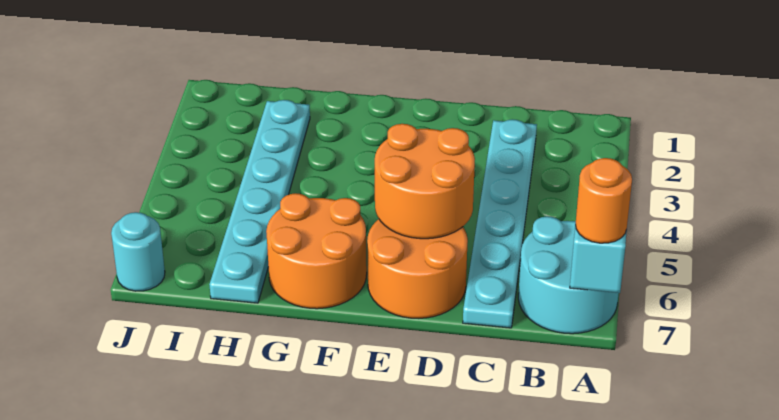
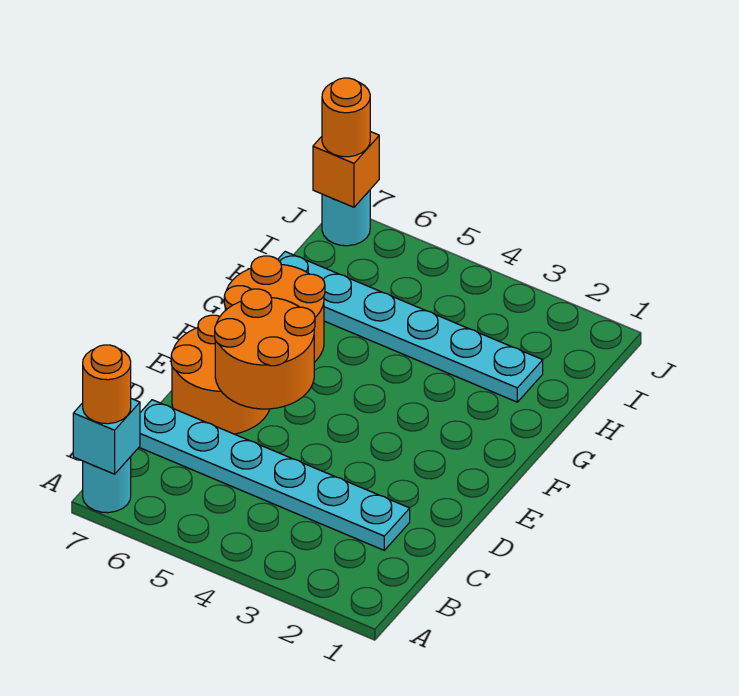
cyan 2x2 round brick [518,216,619,334] -> cyan 1x1 round brick [83,457,131,513]
none -> orange 1x1 brick [313,132,379,207]
none -> orange 1x1 round brick [322,78,370,157]

